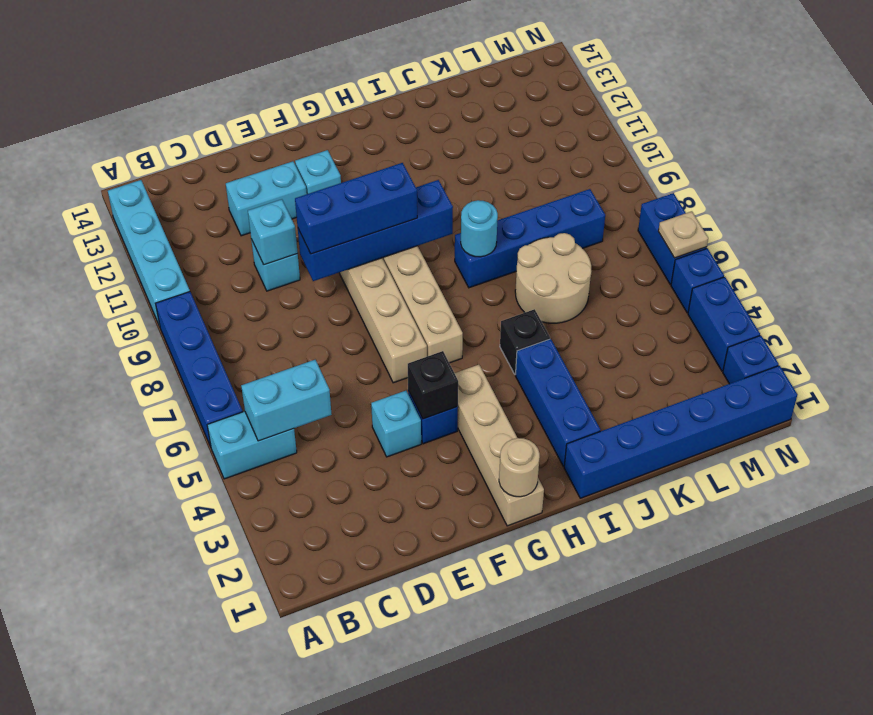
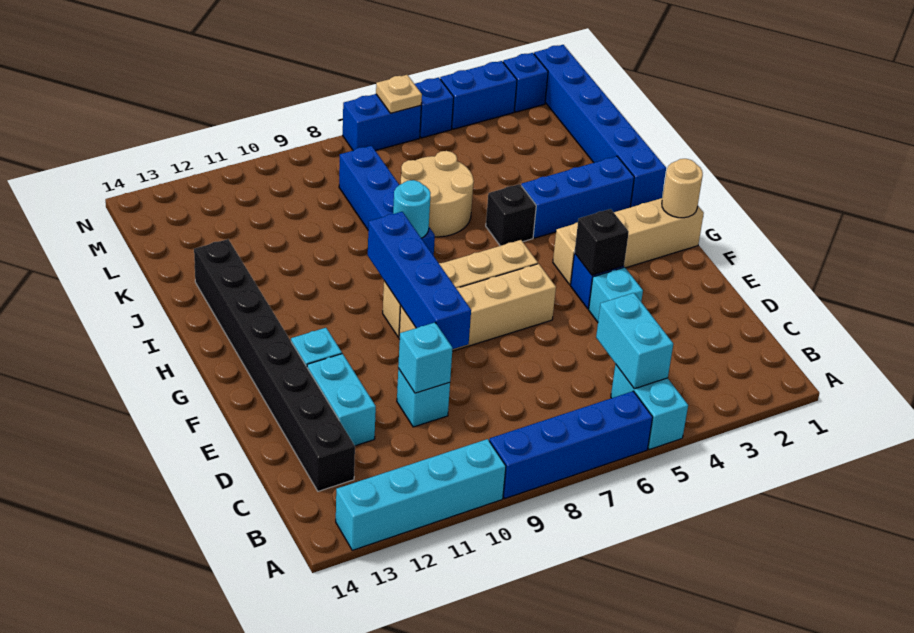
none -> black 1x8 brick [194,239,355,491]
blue 1x3 brick [295,163,417,254] -> none

